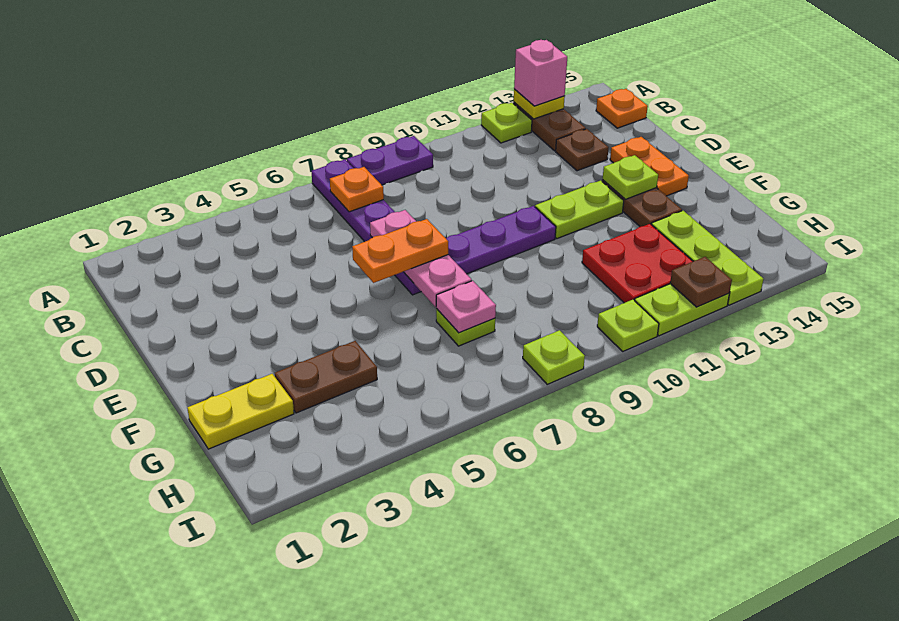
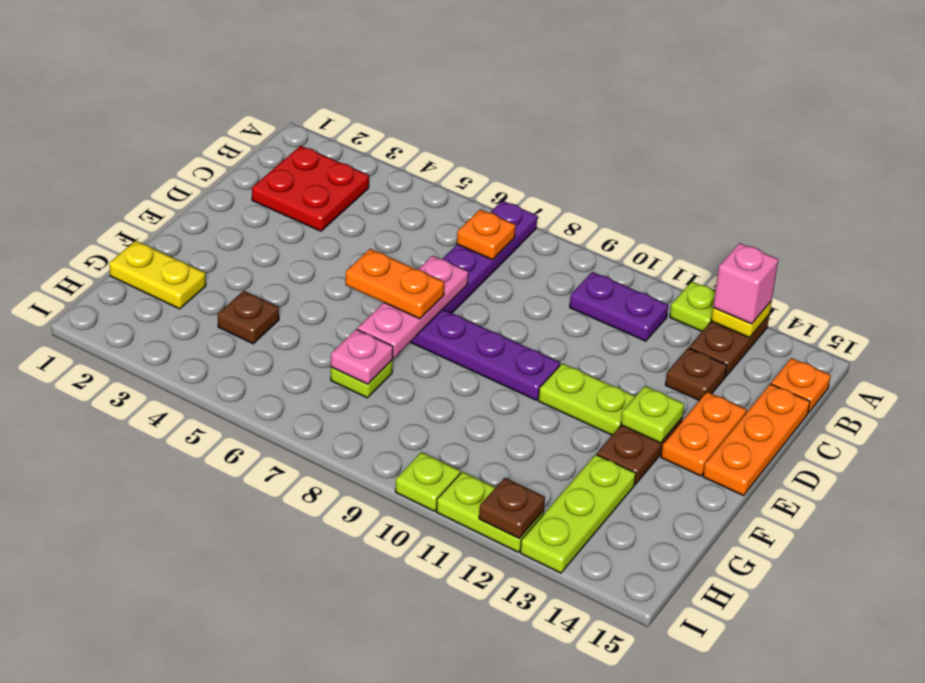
purple 1x2 plate [347,136,433,185] -> purple 1x2 plate moved to [570,272,668,341]
none -> orange 1x3 plate [703,384,810,496]
brown 1x2 plate [275,341,377,413] -> brown 1x1 plate [218,291,279,344]
red 2x2 plate [582,224,693,303] -> red 2x2 plate moved to [252,146,369,231]
lime 1x1 plate [523,330,585,384] -> none

